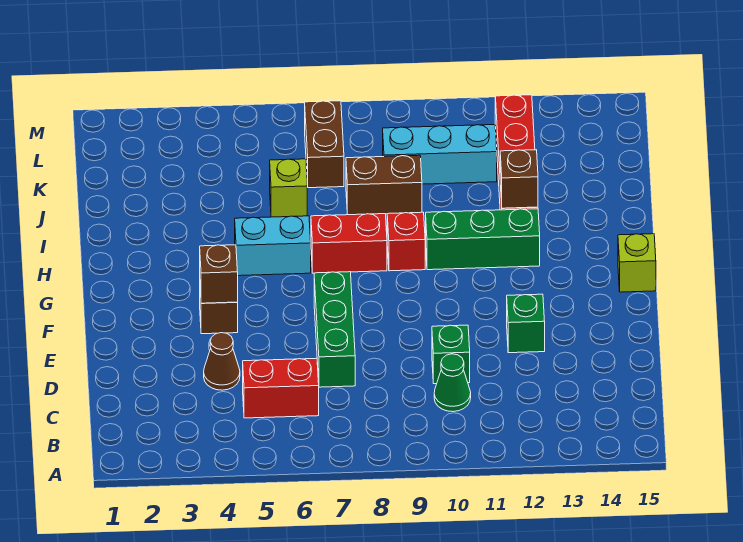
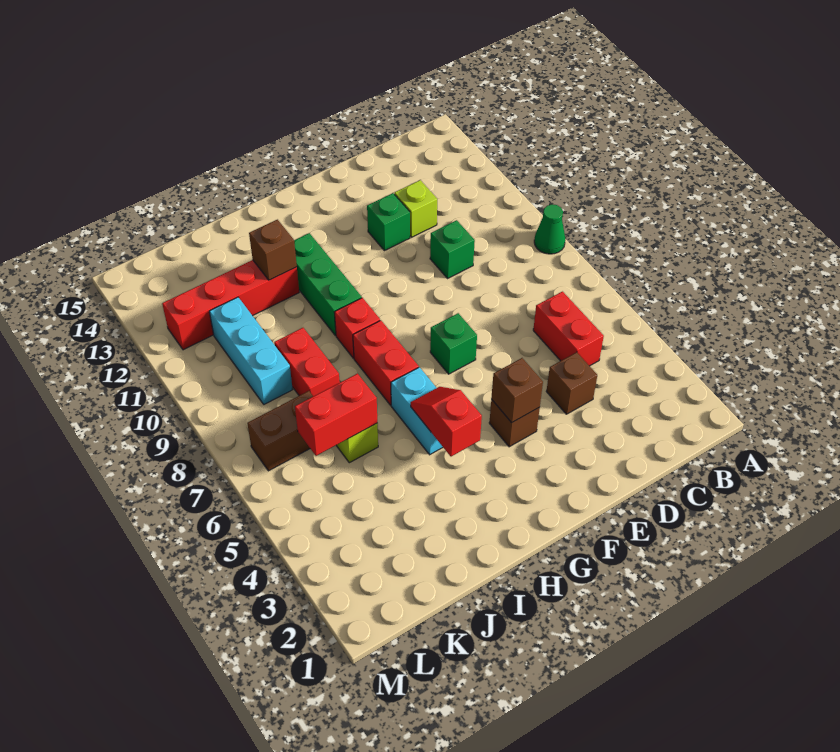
green 1x1 cone [434,354,471,412] -> green 1x1 cone moved to [534,204,565,254]
brown 1x1 cone [204,333,240,390] -> brown 1x1 brick [546,352,597,414]
green 1x3 brick [314,272,355,387] -> green 1x1 brick [430,313,477,374]
lime 1x1 brick [618,234,656,292] -> lime 1x1 brick moved to [394,180,437,237]
none -> red 1x2 slope [411,387,482,456]
none -> red 1x2 brick [295,373,377,456]
brown 1x2 brick [346,155,422,215] -> red 1x2 brick [274,328,340,396]

